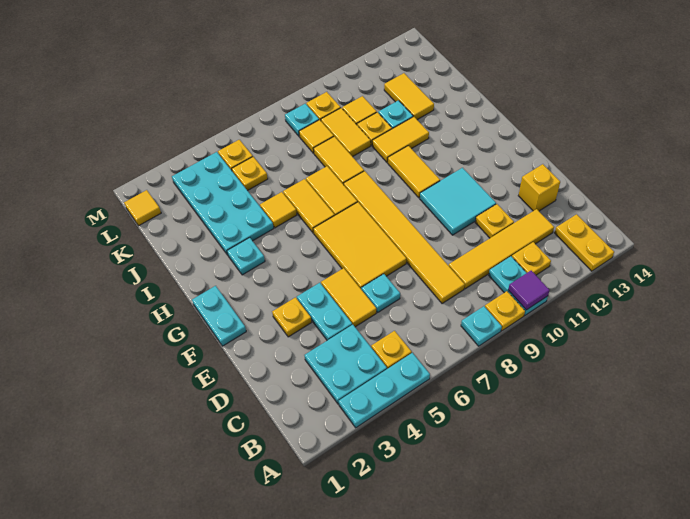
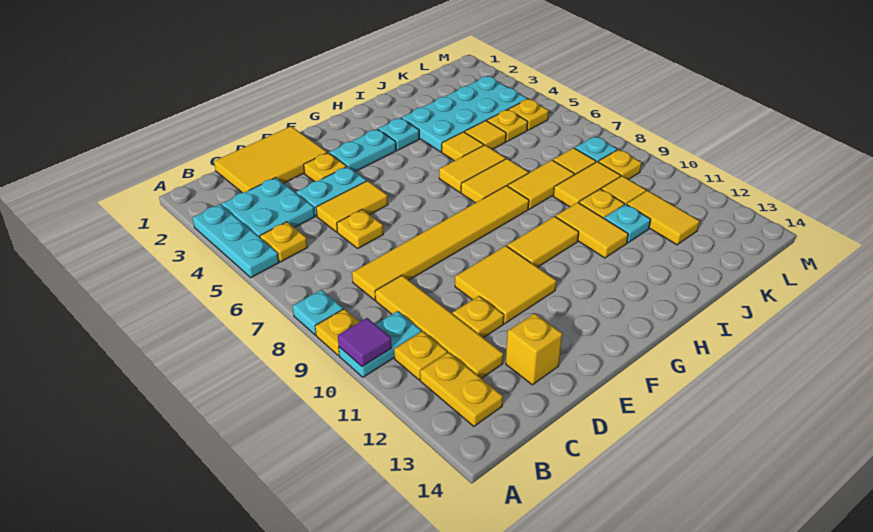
yellow 1x2 plate [555,214,614,271] -> yellow 1x2 plate turned to [420,352,503,426]
cyan 1x1 plate [361,274,400,312] -> yellow 1x1 plate [337,209,383,248]
yellow 2x3 tile [313,202,406,288] -> yellow 2x3 tile moved to [214,126,327,193]
cyan 2x2 tile [420,168,496,235] -> yellow 2x2 tile [455,246,556,324]
cyan 1x2 plate [192,286,246,346] -> cyan 1x2 plate moved to [329,129,396,172]
yellow 1x2 tile [384,73,434,120] -> yellow 1x2 tile turned to [627,191,699,245]
yellow 1x1 tile [124,190,161,226] -> yellow 1x1 tile moved to [465,121,506,149]

